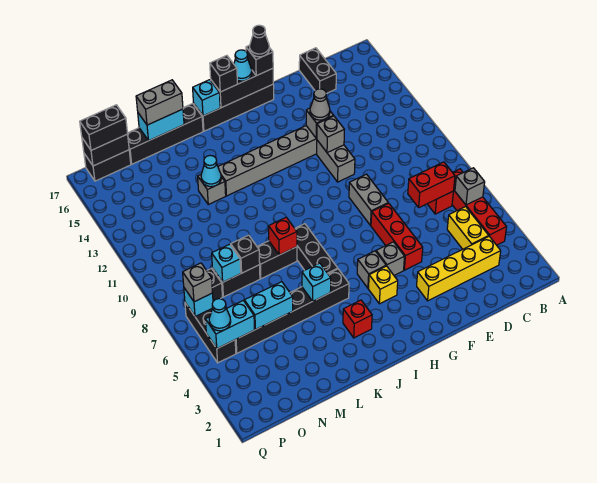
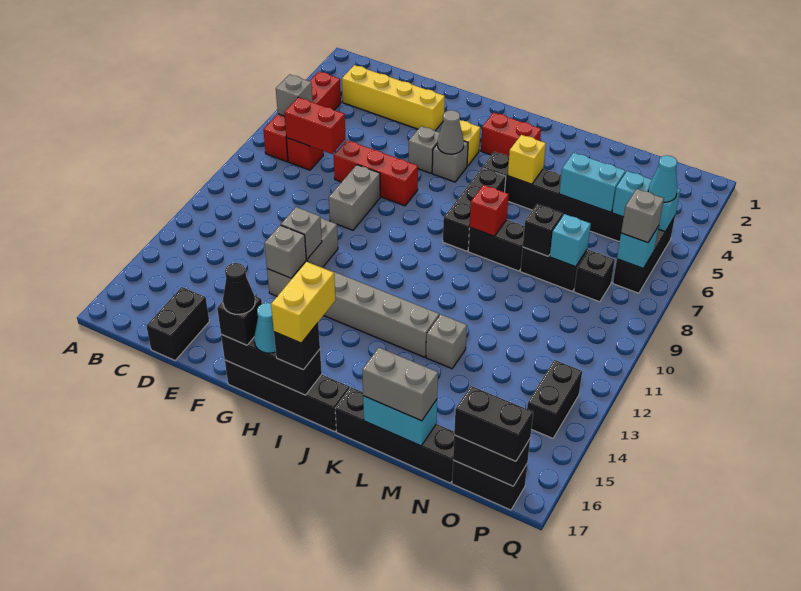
yellow 1x2 brick [447,207,489,249] -> yellow 1x2 brick moved to [271,262,335,343]
red 1x3 brick [371,203,423,270] -> red 1x3 brick turned to [333,140,418,206]
grey 1x1 cone [310,89,330,120] -> grey 1x1 cone moved to [438,110,464,154]
red 1x1 brick [343,300,372,338] -> red 1x2 brick [481,112,541,157]
cyan 1x1 brick [193,80,220,116] -> none
cyan 1x1 brick [302,263,331,301] -> yellow 1x1 brick [508,135,546,184]
cyan 1x1 cone [201,155,221,187] -> none
none -> black 1x2 brick [527,360,582,438]

